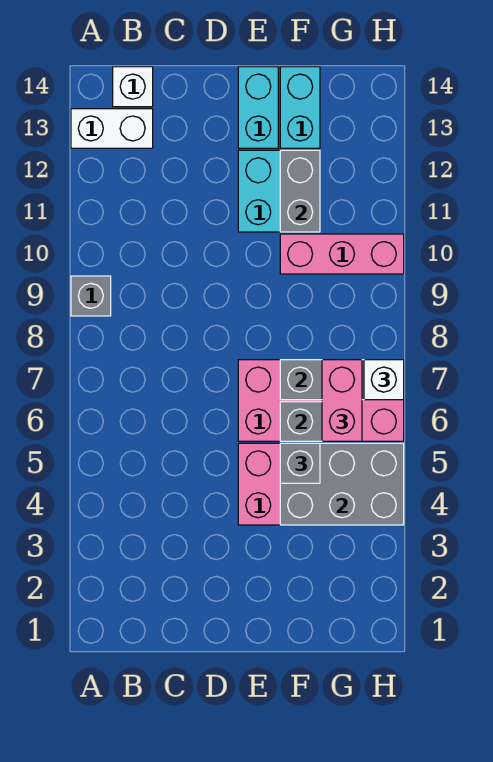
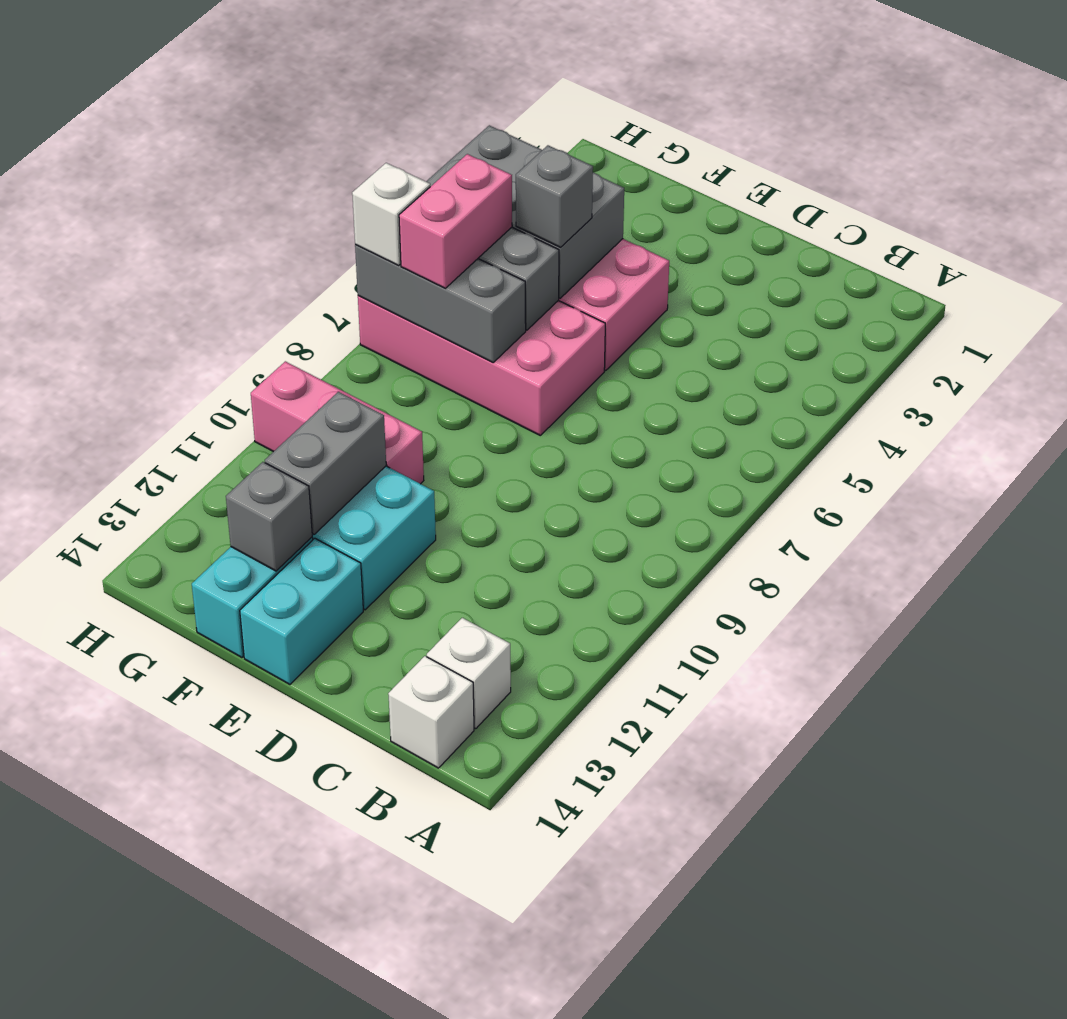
grey 1x1 brick [71,276,111,316] -> grey 1x1 brick moved to [226,462,312,571]
white 1x2 brick [71,109,153,148] -> white 1x1 brick [427,618,511,729]

